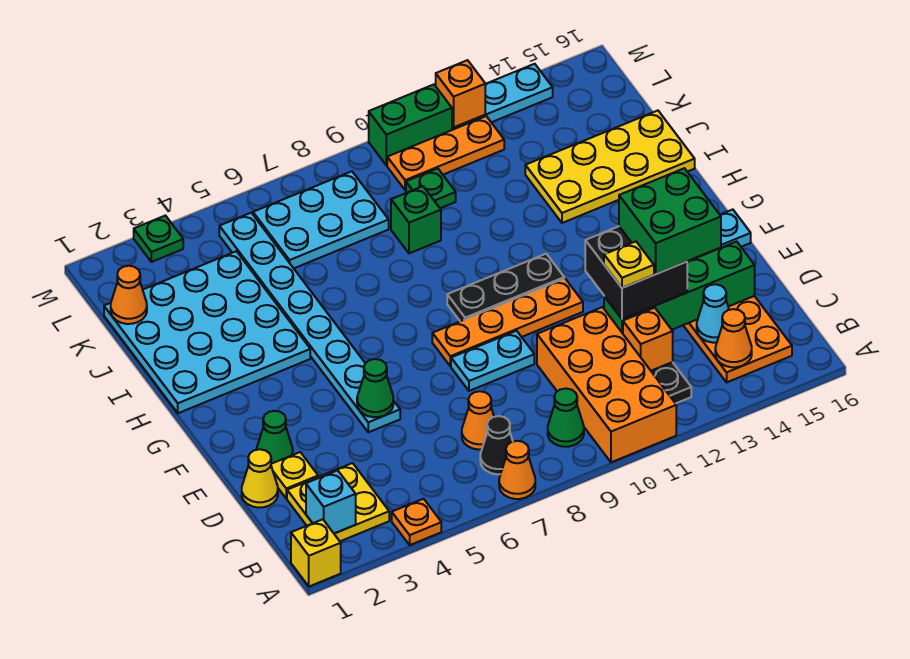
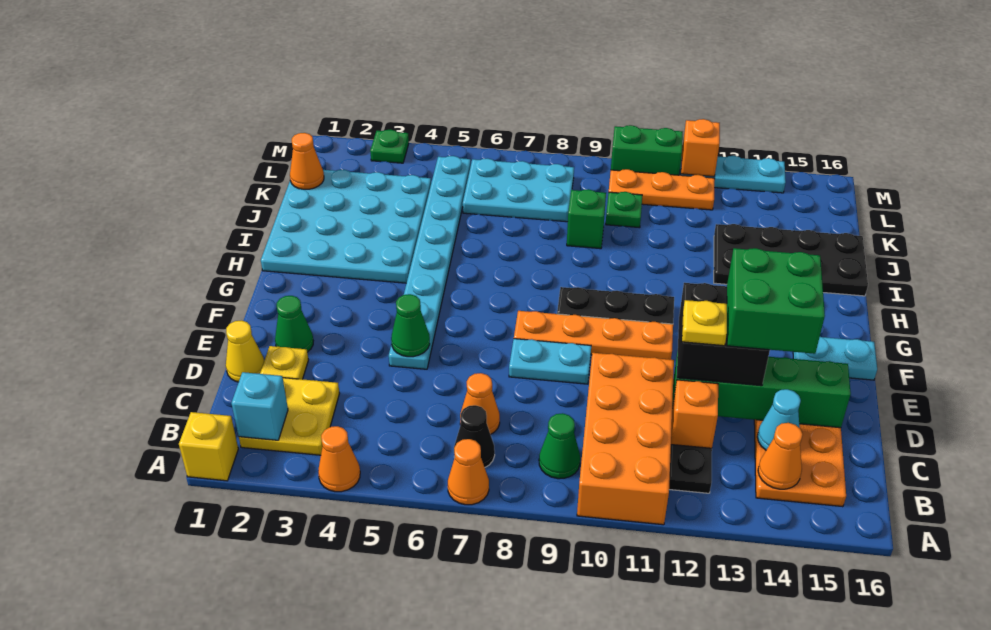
orange 1x1 plate [392,499,441,545] -> orange 1x1 cone [318,426,360,492]
yellow 2x4 plate [525,111,695,223] -> black 2x4 plate [714,224,868,296]

